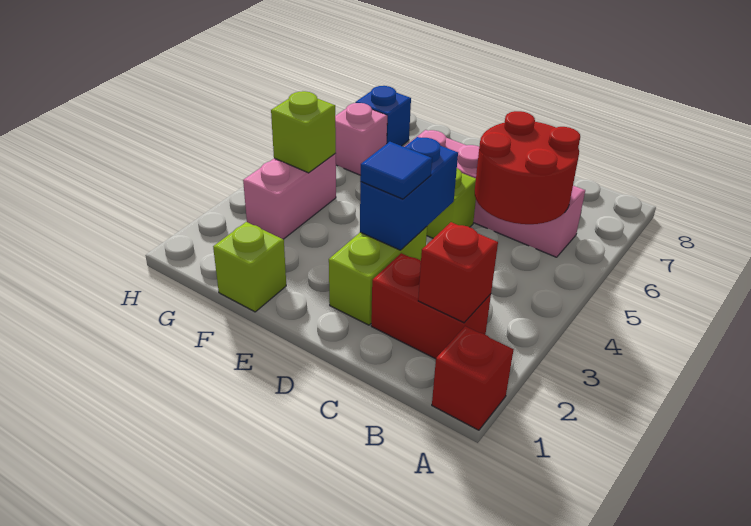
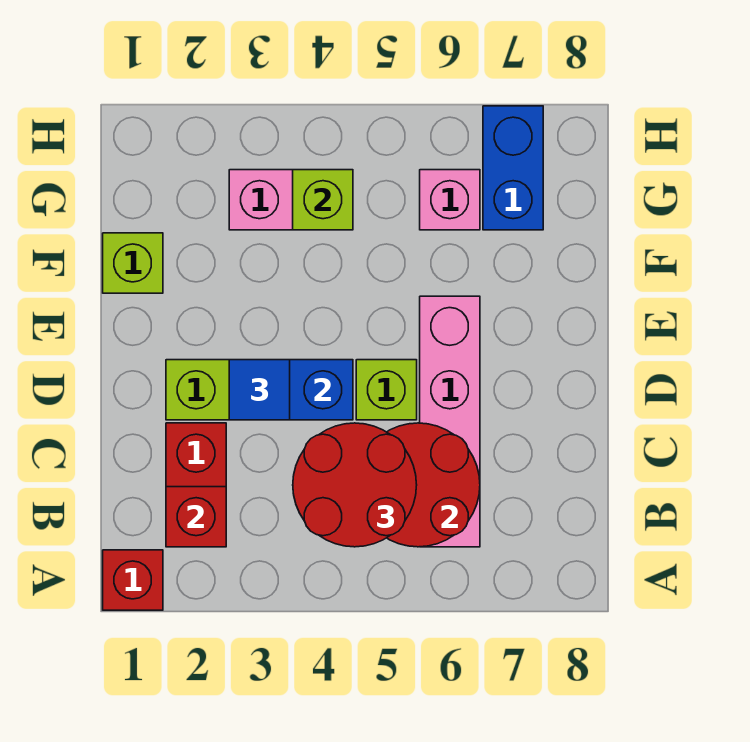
none -> red 2x2 round brick [293,423,417,547]
blue 1x1 brick [355,86,411,146] -> blue 1x2 brick [483,106,543,230]

